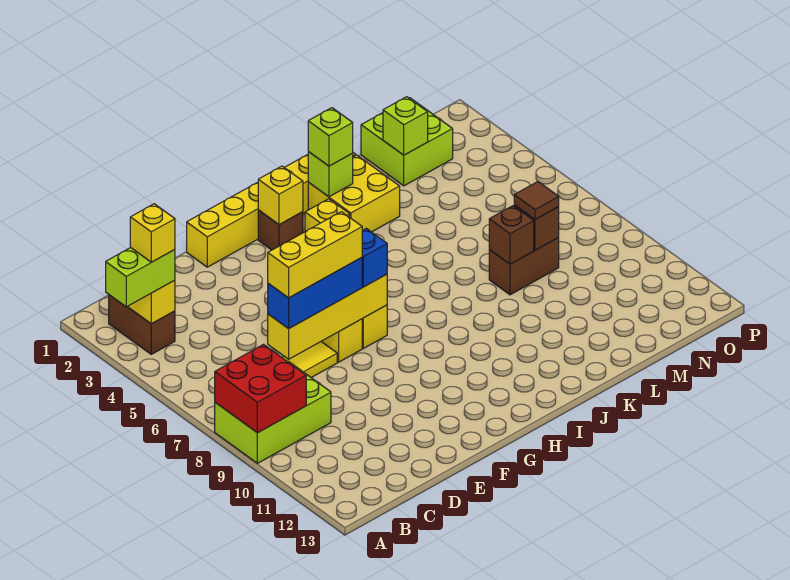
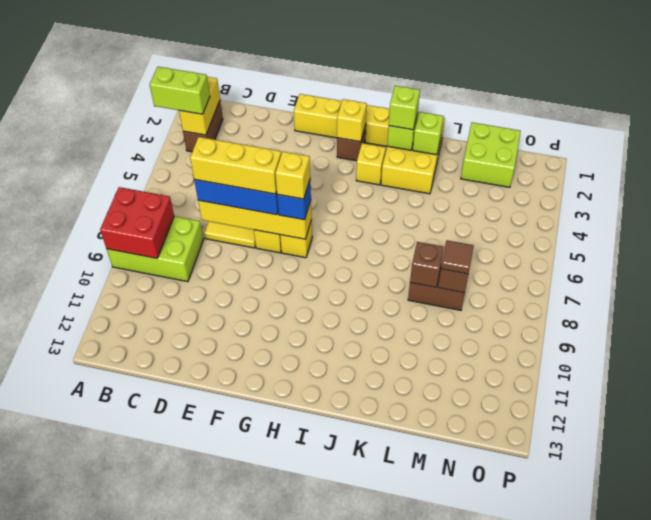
yellow 1x1 brick [130,204,175,262] -> yellow 1x1 brick moved to [275,152,310,199]
lime 1x1 brick [383,97,428,155] -> lime 1x1 brick moved to [413,112,444,155]

